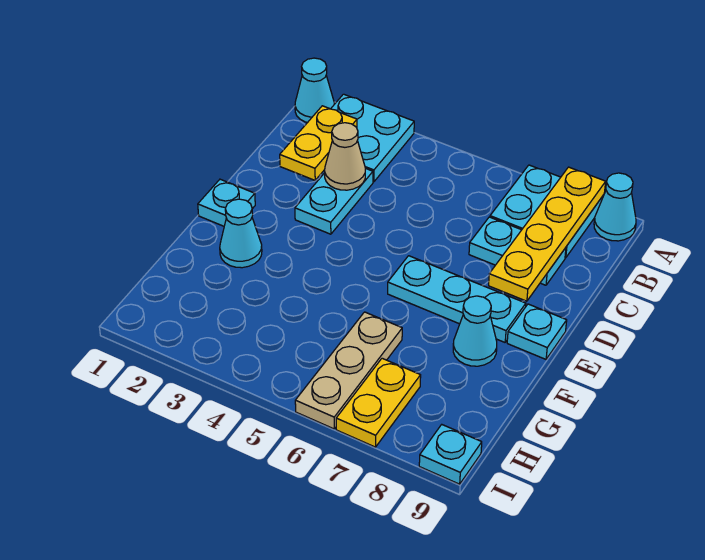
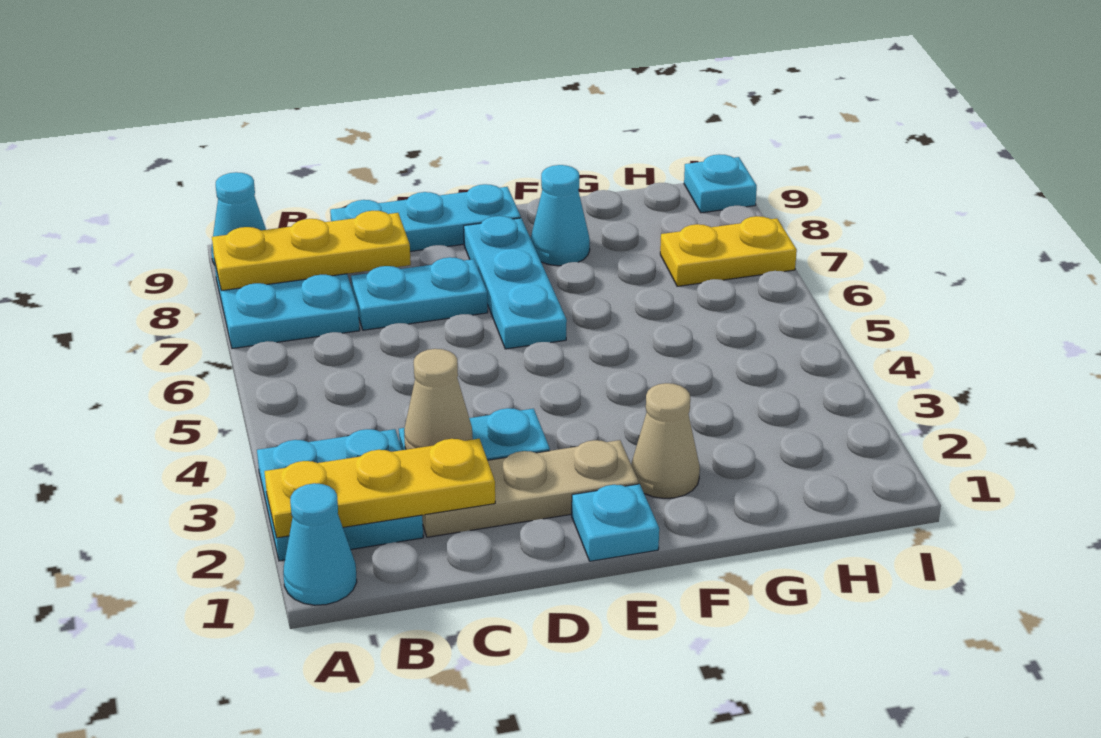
yellow 1x4 plate [489,167,606,301] -> yellow 1x3 plate [212,211,411,291]
yellow 1x2 plate [280,106,357,180] -> yellow 1x3 plate [264,439,495,538]
cyan 1x2 plate [469,217,566,285] -> cyan 1x2 plate turned to [351,257,488,330]
cyan 1x1 plate [507,304,567,359] -> cyan 1x3 plate [330,184,521,251]
cyan 1x1 cone [220,199,262,268] -> tan 1x1 cone [631,383,700,498]
tan 1x3 plate [295,312,402,429] -> tan 1x3 plate moved to [422,440,639,537]

